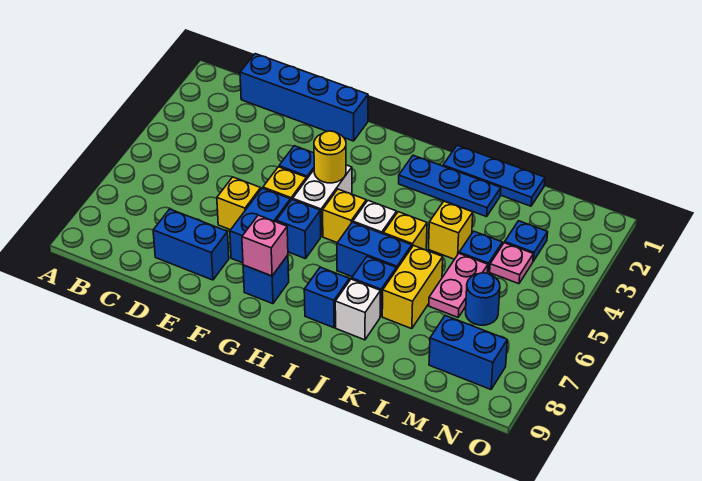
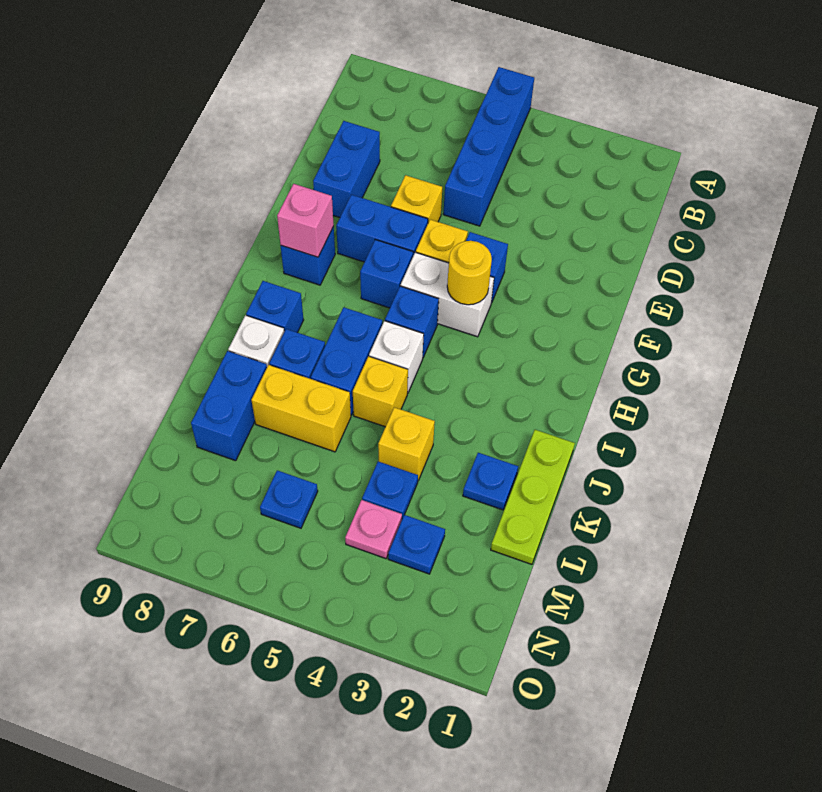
blue 1x4 brick [240,54,368,141] -> blue 1x4 brick moved to [443,67,534,226]
yellow 1x1 brick [323,189,366,243] -> blue 1x1 brick [385,286,439,357]
blue 1x3 plate [399,155,501,217] -> blue 1x1 plate [463,453,518,510]
blue 1x3 plate [443,145,545,206] -> lime 1x3 plate [491,430,575,564]
pink 1x2 plate [429,254,488,317] -> none
blue 1x1 round brick [466,273,500,325] -> blue 1x1 plate [260,470,318,528]
blue 1x2 brick [429,316,507,389] -> blue 1x2 brick moved to [191,351,267,461]

